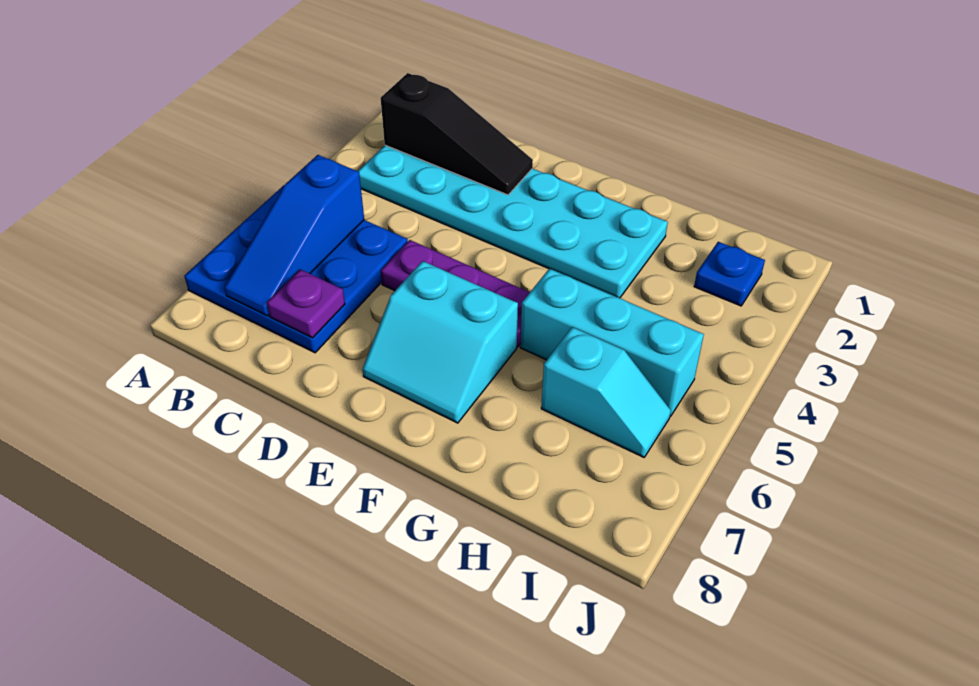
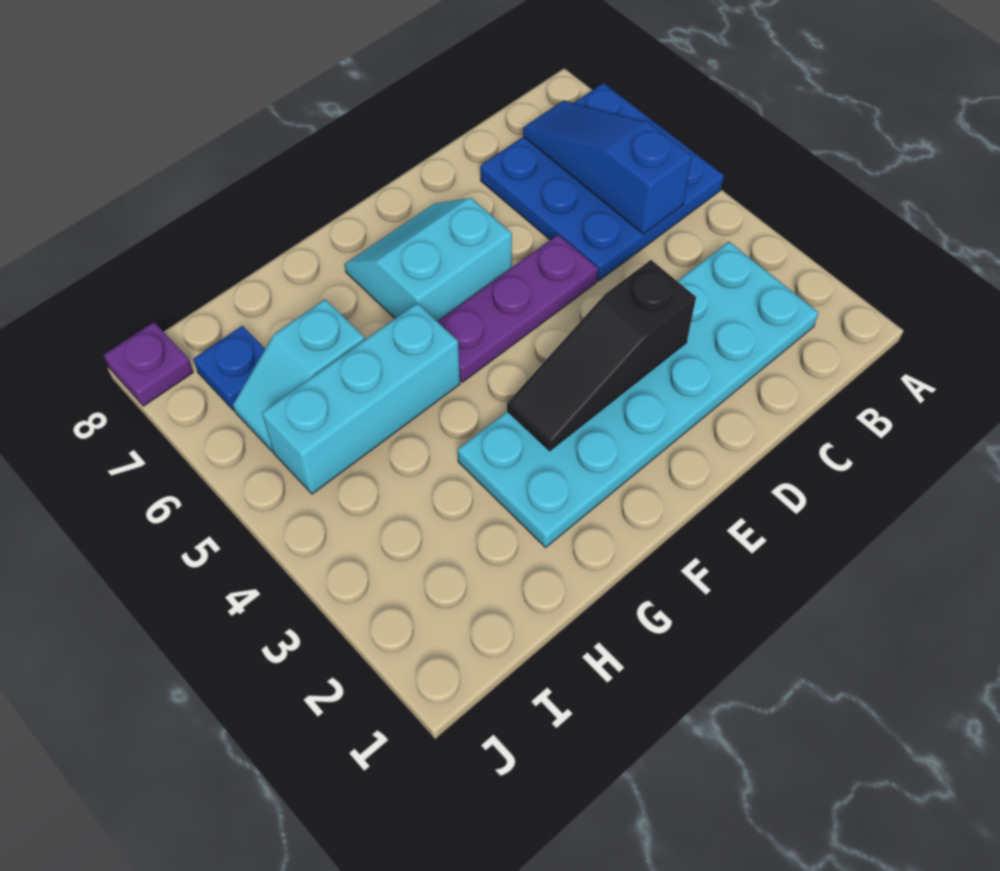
black 1x3 slope [381,73,533,195] -> black 1x3 slope moved to [507,260,696,451]
purple 1x1 plate [267,269,345,338] -> purple 1x1 plate moved to [104,322,193,406]
blue 1x1 plate [694,242,765,306] -> blue 1x1 plate moved to [193,326,265,410]

